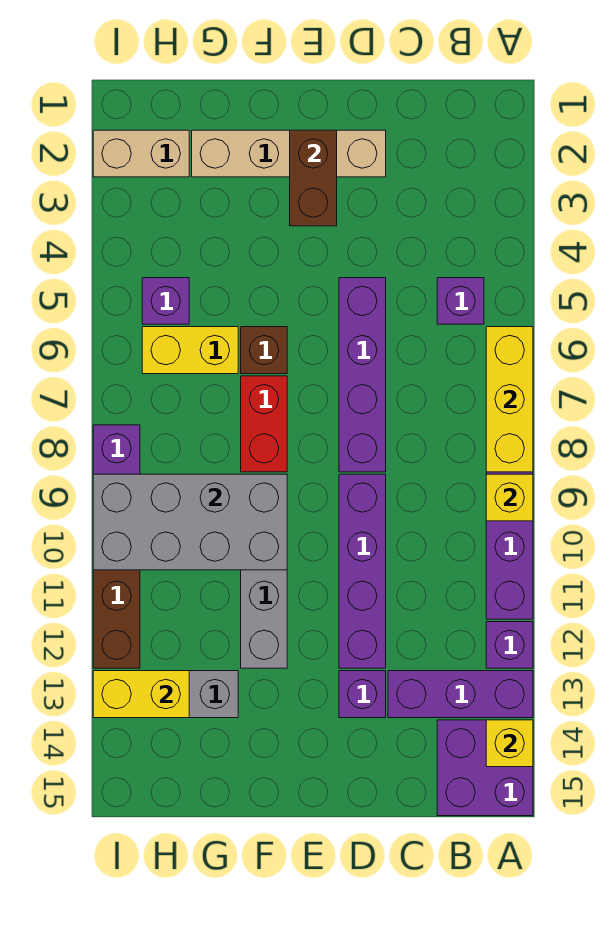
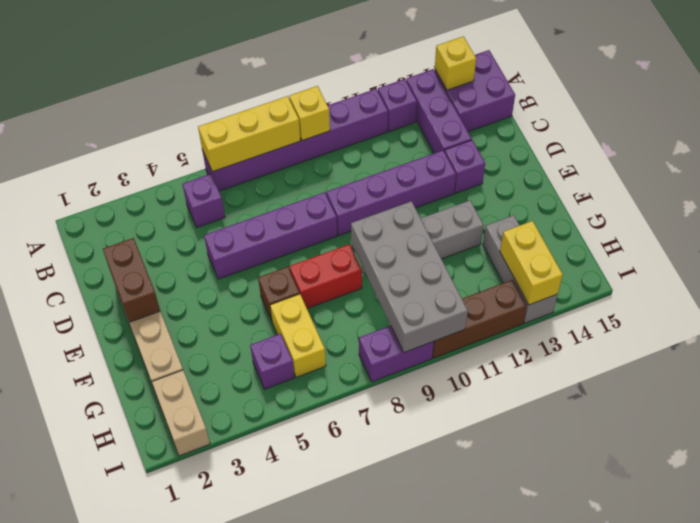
brown 1x2 brick [290,130,337,226] -> brown 1x2 brick turned to [103,238,160,322]

